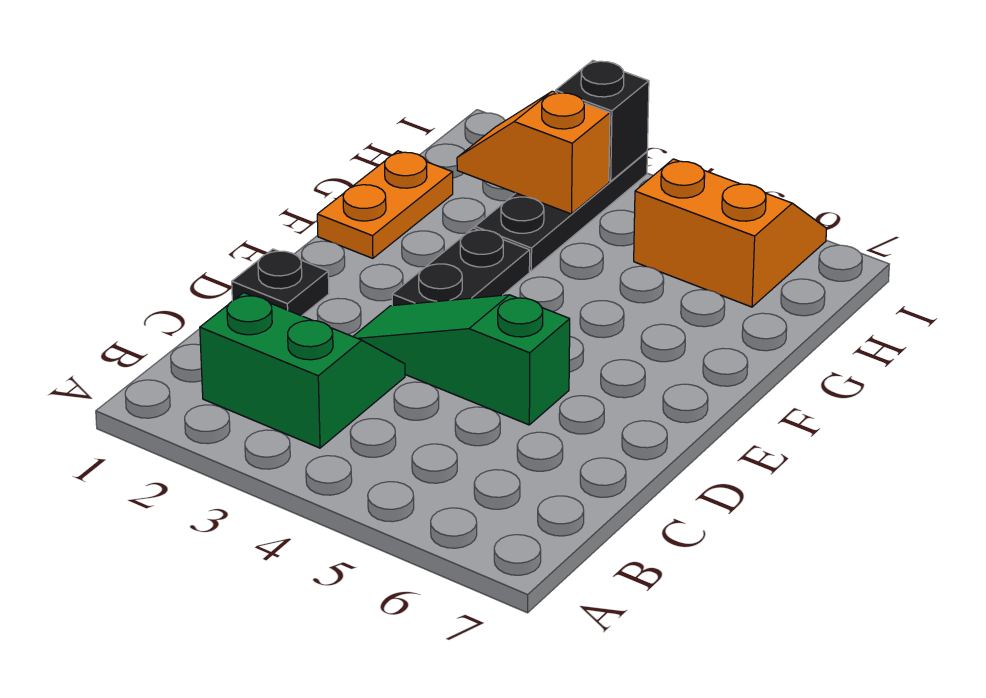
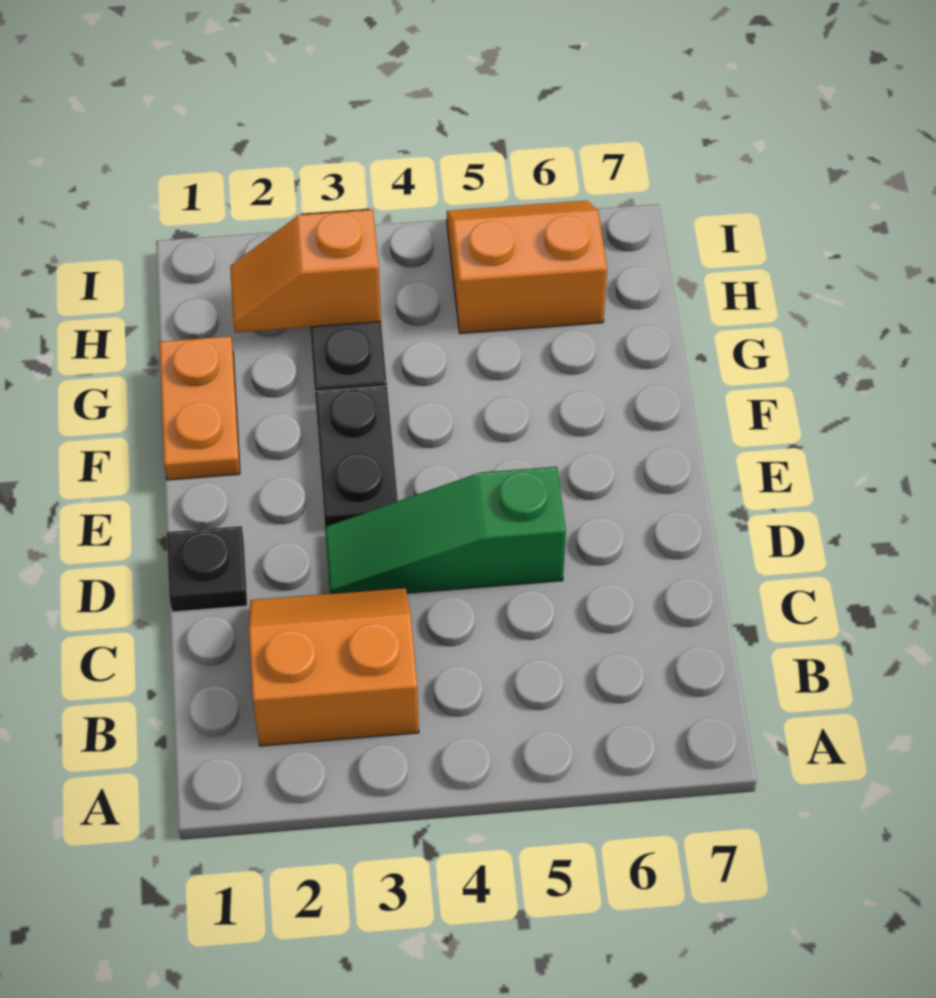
green 2x2 slope [200,293,405,448] -> orange 2x2 slope [249,588,419,746]
black 1x1 brick [556,61,649,181] -> none

